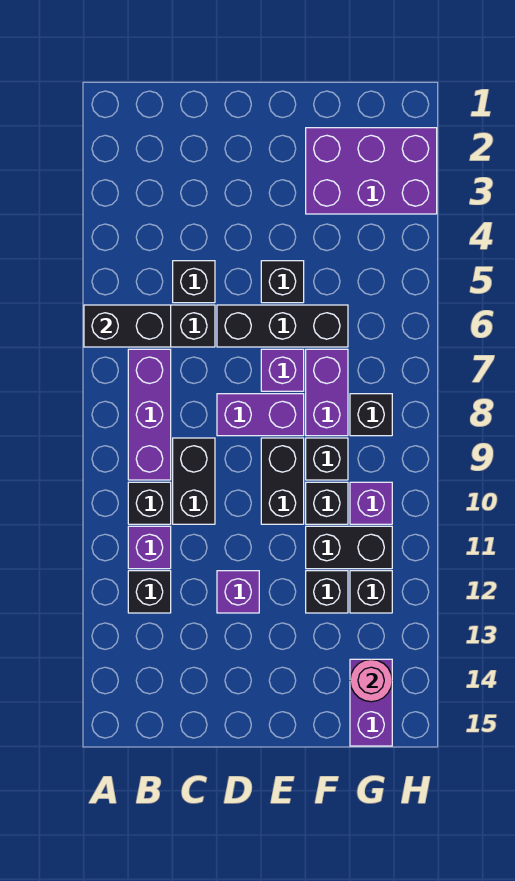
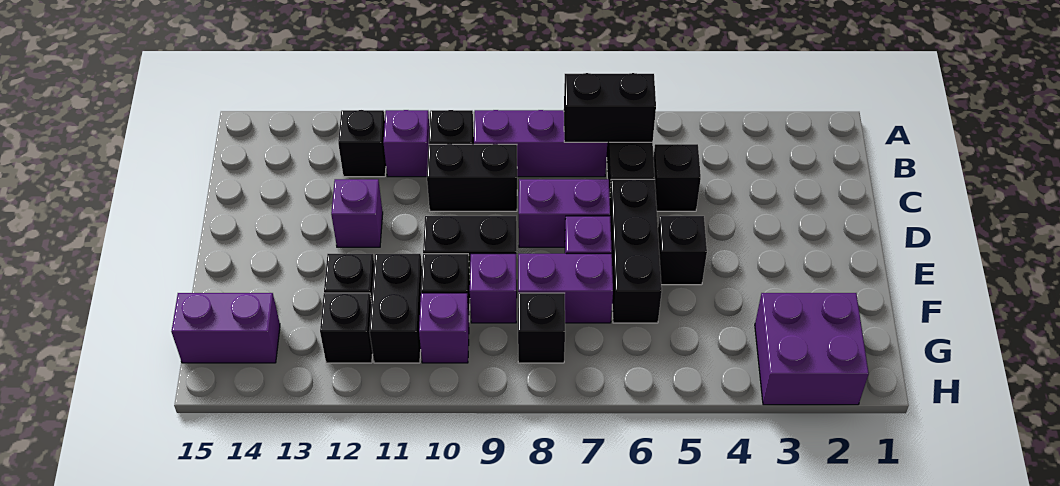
black 1x2 brick [84,305,171,347] -> black 1x2 brick turned to [564,73,656,142]
purple 1x2 brick [217,394,304,436] -> purple 1x2 brick turned to [519,179,610,247]
purple 2x3 brick [306,128,437,214] -> purple 2x2 brick [755,293,869,405]
black 1x1 brick [306,438,348,480] -> purple 1x1 brick [470,254,517,323]
pink 1x1 round brick [350,659,392,702] -> none

